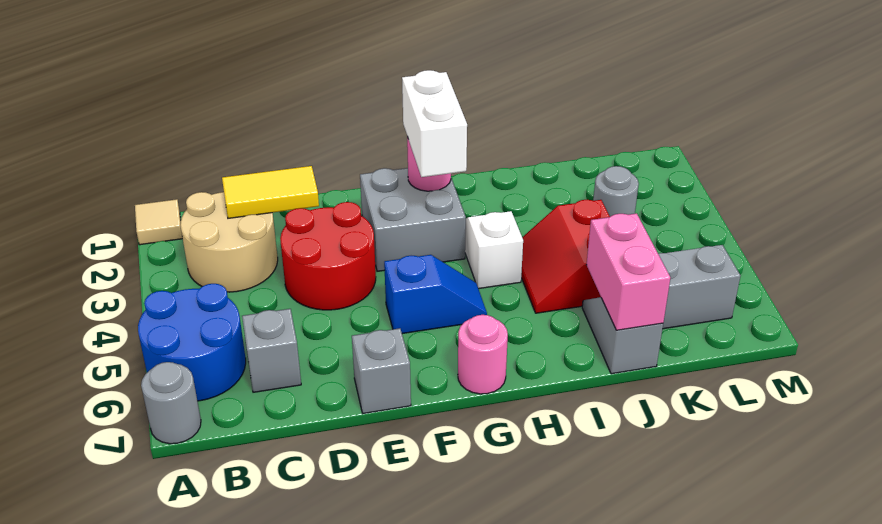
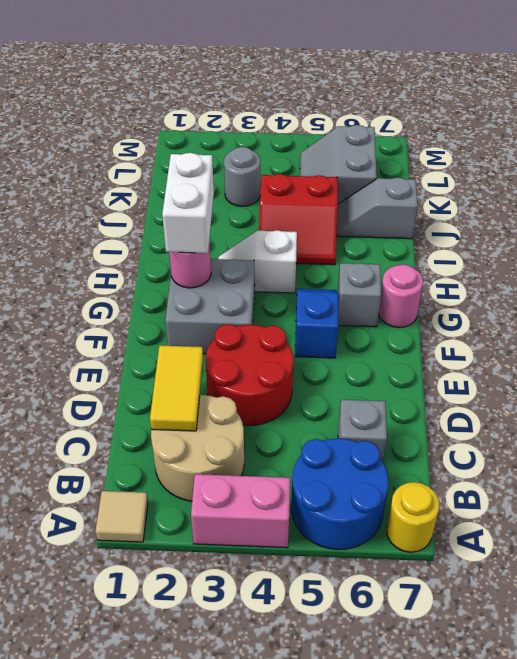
grey 1x1 round brick [141,362,201,444] -> yellow 1x1 round brick [386,482,440,552]
grey 1x1 brick [352,328,411,413] -> grey 1x1 brick moved to [338,263,381,327]
white 1x2 brick [402,70,467,177] -> white 1x2 brick turned to [162,153,214,253]
pink 1x2 brick [587,213,670,330] -> pink 1x2 brick moved to [191,474,290,548]

